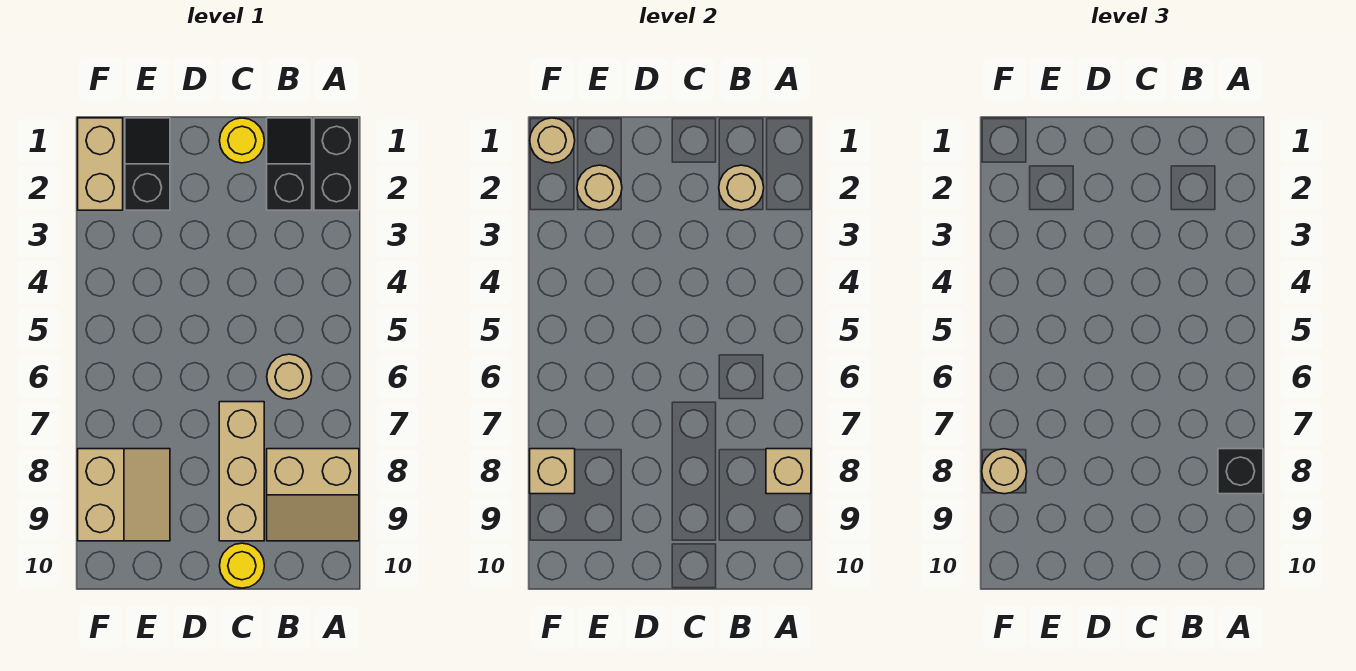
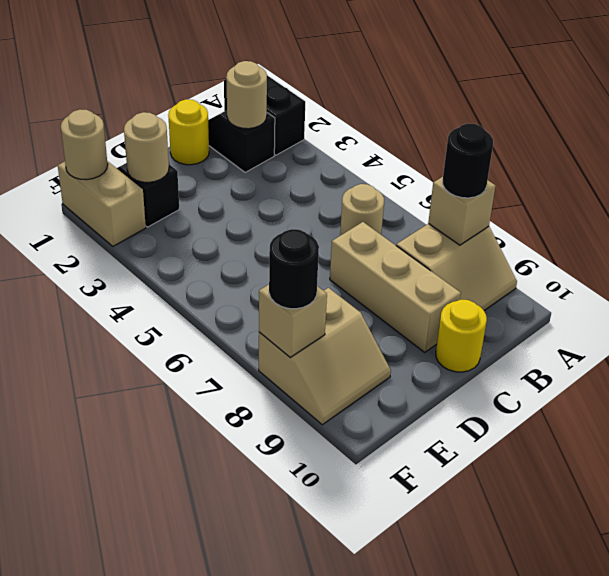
black 1x1 brick [1218,449,1263,494] -> black 1x1 round brick [443,124,493,198]
tan 2x2 slope [78,449,170,541] -> tan 2x2 slope turned to [259,288,391,425]
tan 1x1 round brick [982,449,1027,494] -> black 1x1 round brick [269,229,319,309]

